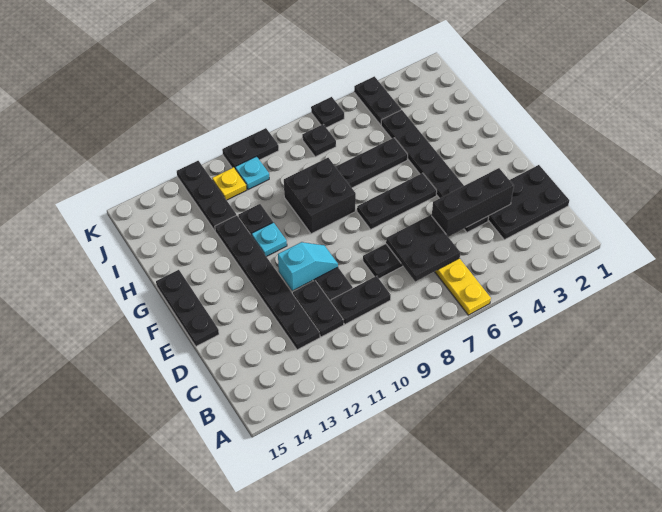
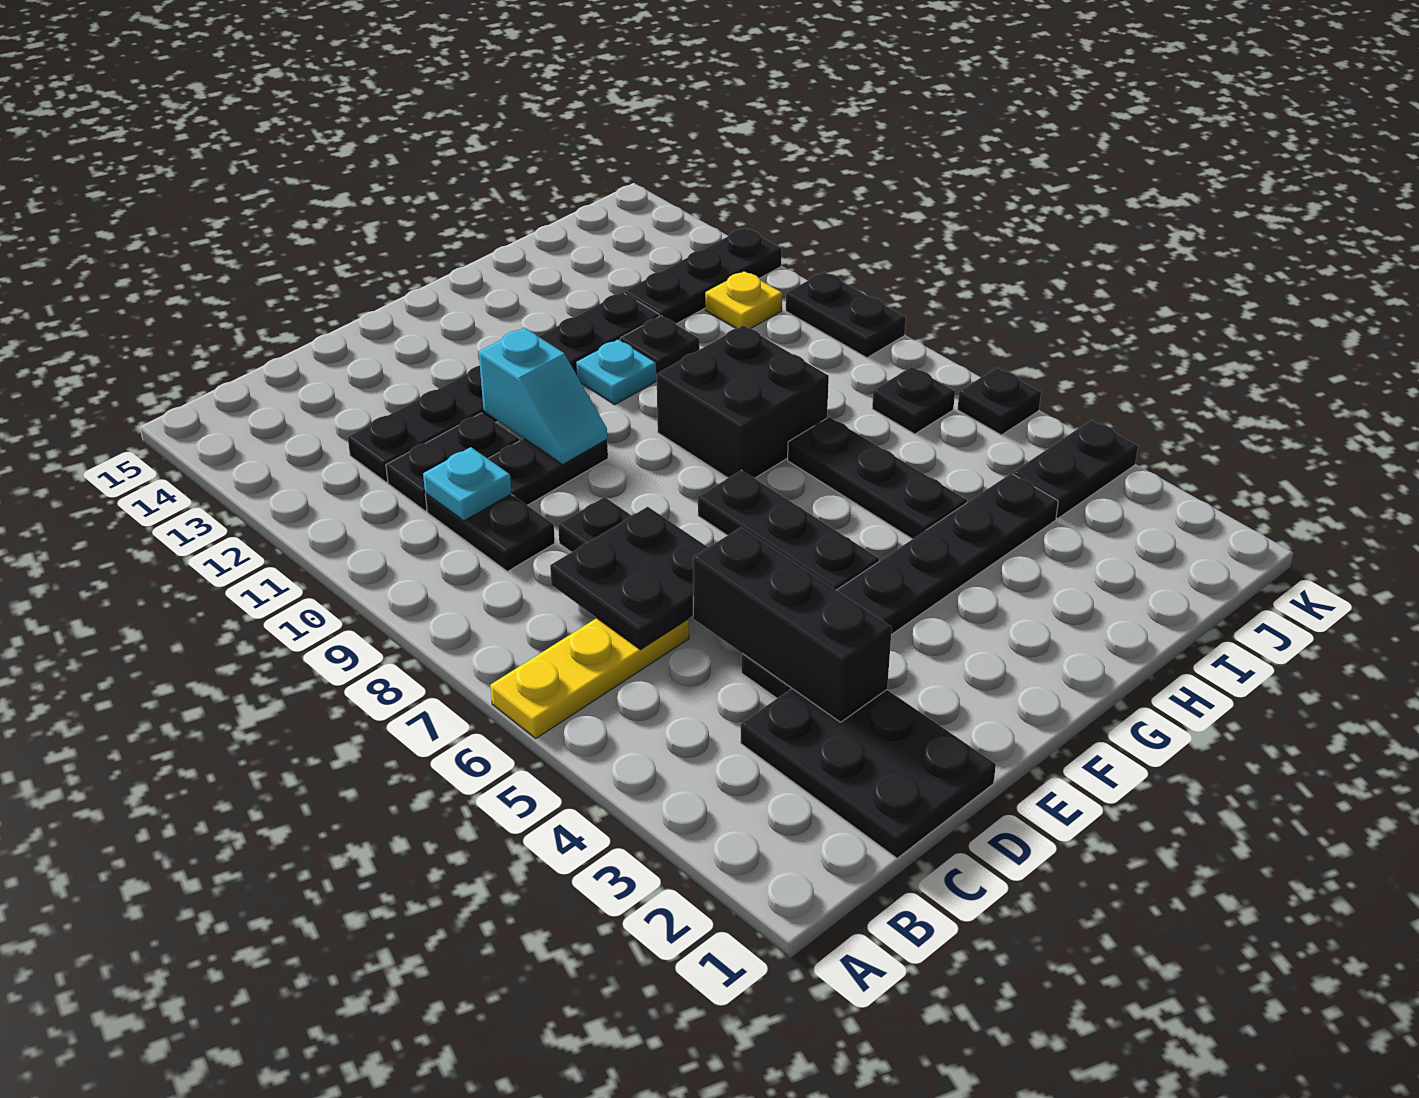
black 1x3 plate [156,270,219,346] -> none
cyan 1x1 plate [235,157,269,190] -> cyan 1x1 plate moved to [423,447,512,521]

